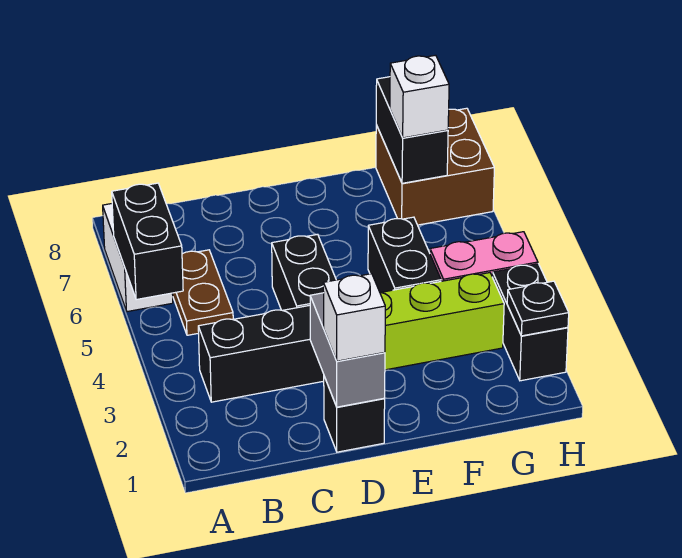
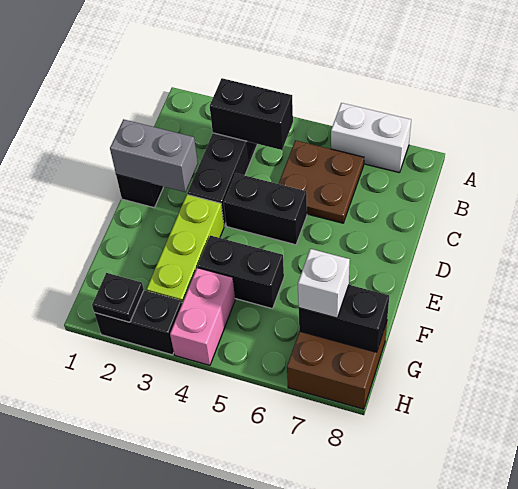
black 1x2 brick [112,183,183,300] -> black 1x2 brick moved to [210,78,293,150]
brown 1x2 plate [172,250,233,335] -> brown 2x2 plate [279,140,364,223]
white 1x1 brick [323,274,385,361] -> none

